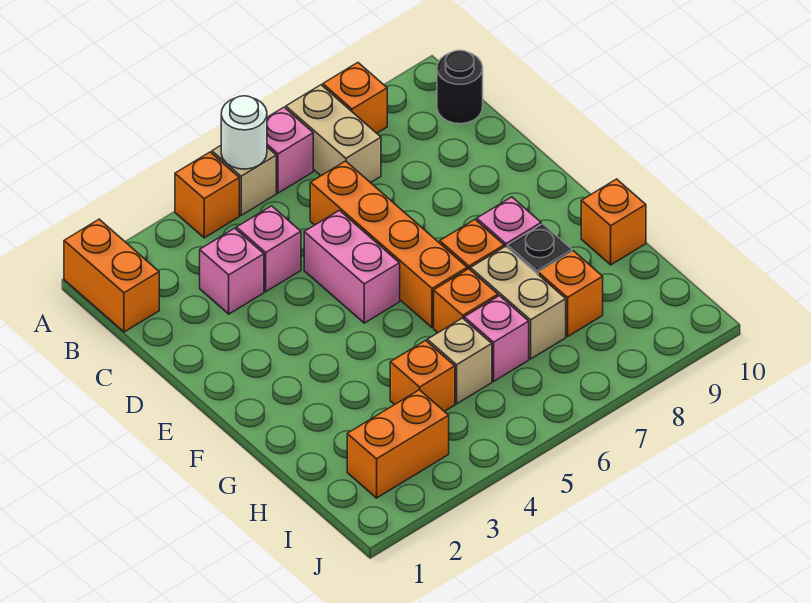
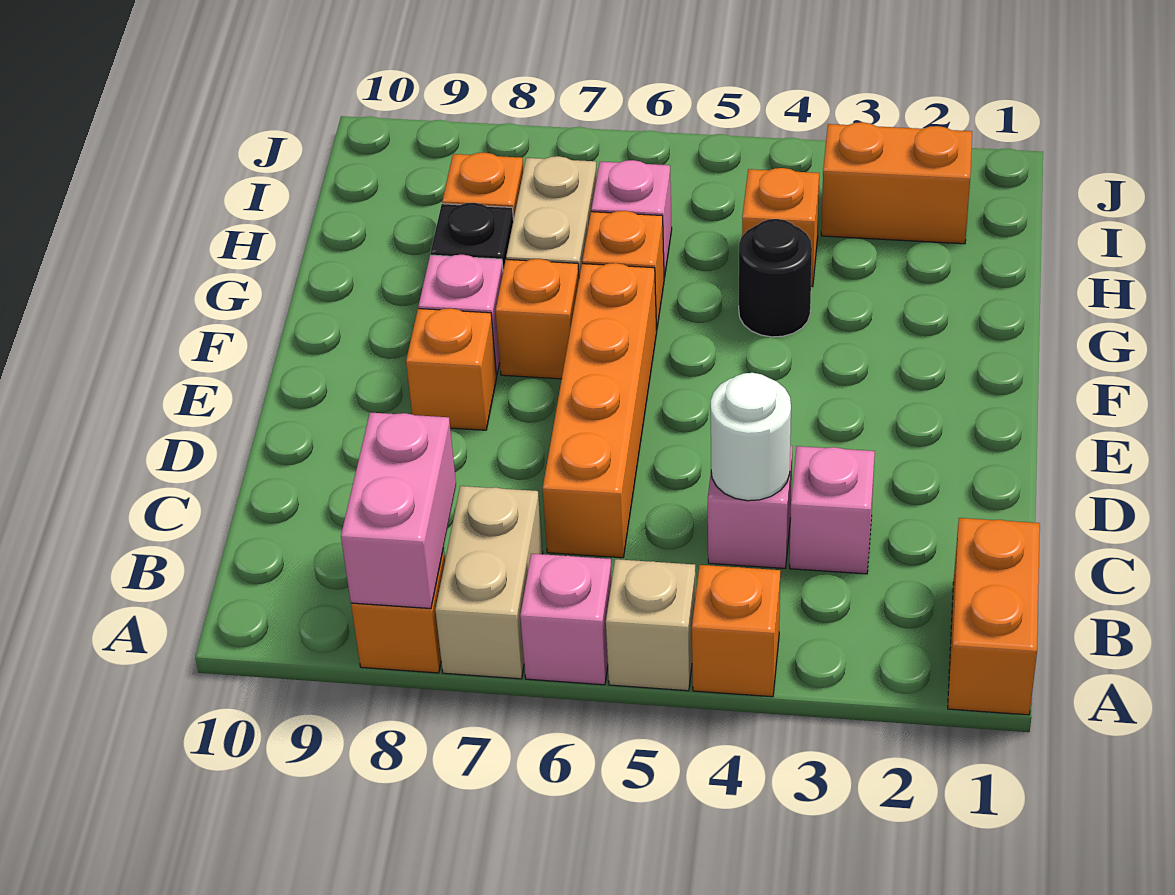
white 1x1 round brick [221,96,267,169] -> white 1x1 round brick moved to [711,373,791,501]
black 1x1 round brick [437,50,483,124] -> black 1x1 round brick moved to [739,219,812,337]
pink 1x2 brick [304,210,400,323] -> pink 1x2 brick moved to [341,413,456,609]
orange 1x1 brick [581,179,646,265] -> orange 1x1 brick moved to [406,308,497,430]
tan 1x1 brick [427,318,492,404] -> none

